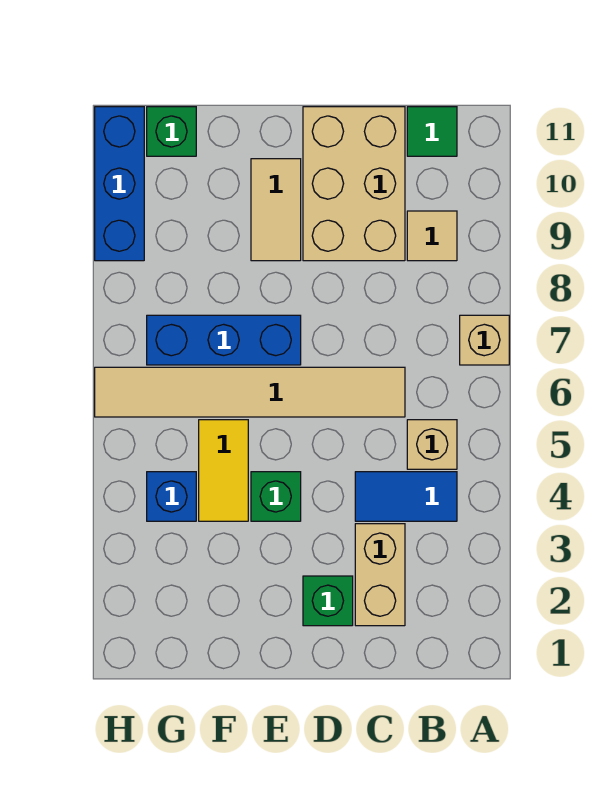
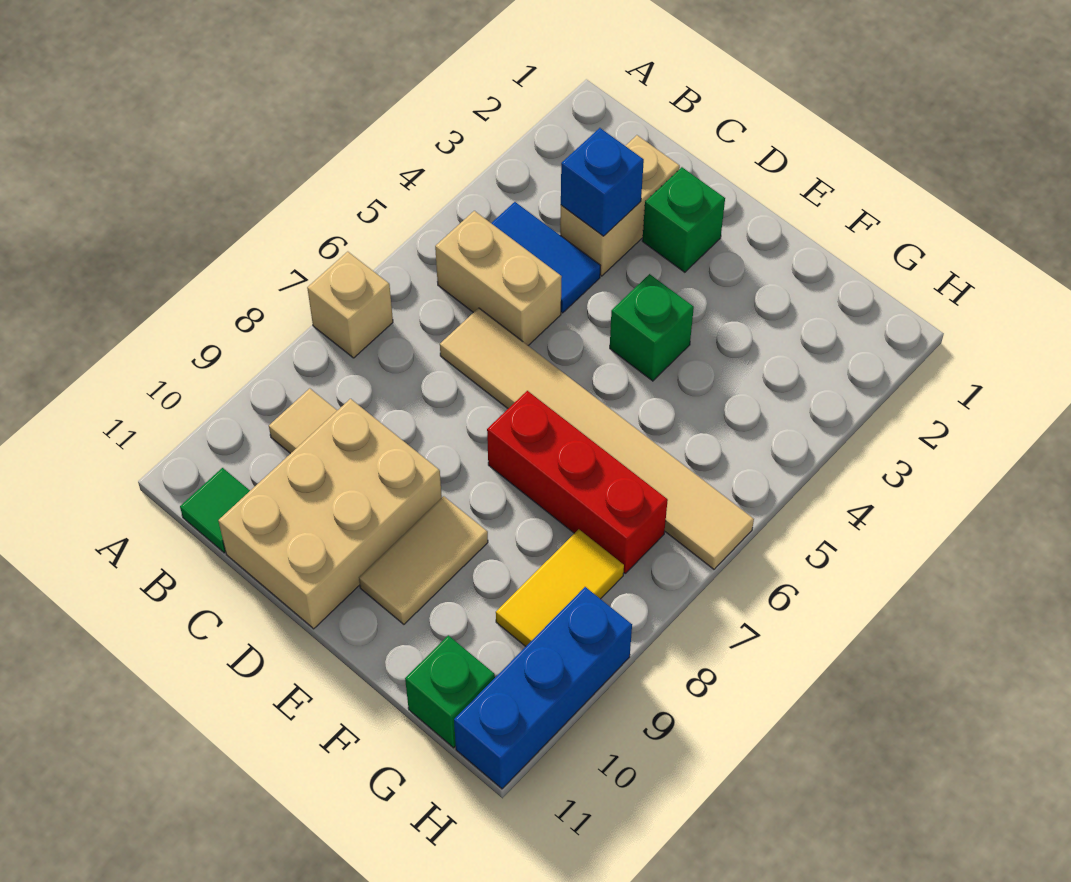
tan 1x1 brick [407,420,457,469] -> tan 1x2 brick [435,211,562,345]
blue 1x3 brick [147,315,301,365] -> red 1x3 brick [487,391,668,573]
yellow 1x2 tile [199,420,248,521] -> yellow 1x2 tile moved to [496,529,624,646]
blue 1x1 brick [147,472,196,521] -> blue 1x1 brick moved to [561,128,644,236]

